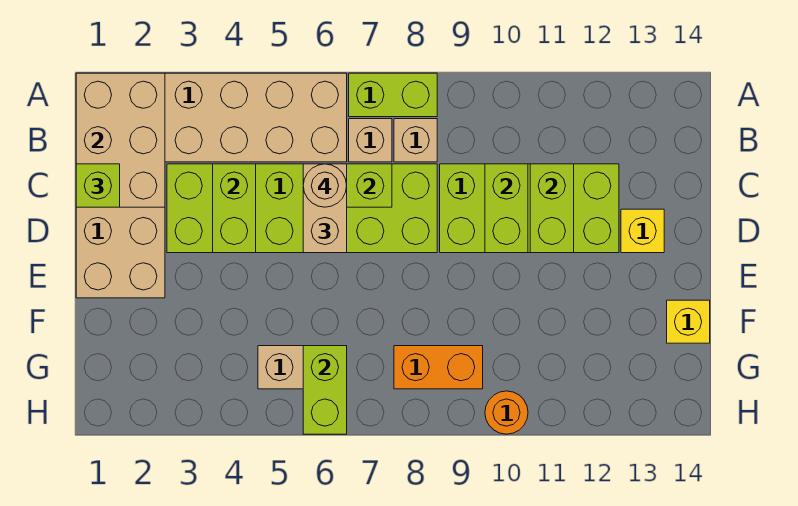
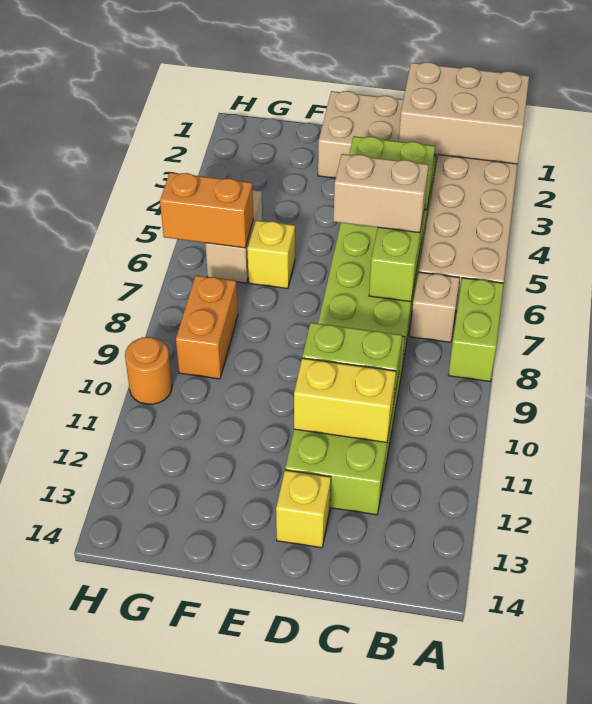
tan 1x1 brick [394,119,437,162] -> none
lime 1x1 brick [76,164,120,207] -> none
tan 1x1 round brick [303,164,347,207] -> none
lime 1x2 brick [530,164,574,253] -> yellow 1x2 brick [294,358,396,443]
yellow 1x1 brick [667,300,710,343] -> yellow 1x1 brick moved to [247,220,295,289]
lime 1x2 brick [303,346,347,434] -> orange 1x2 brick [160,172,253,248]

